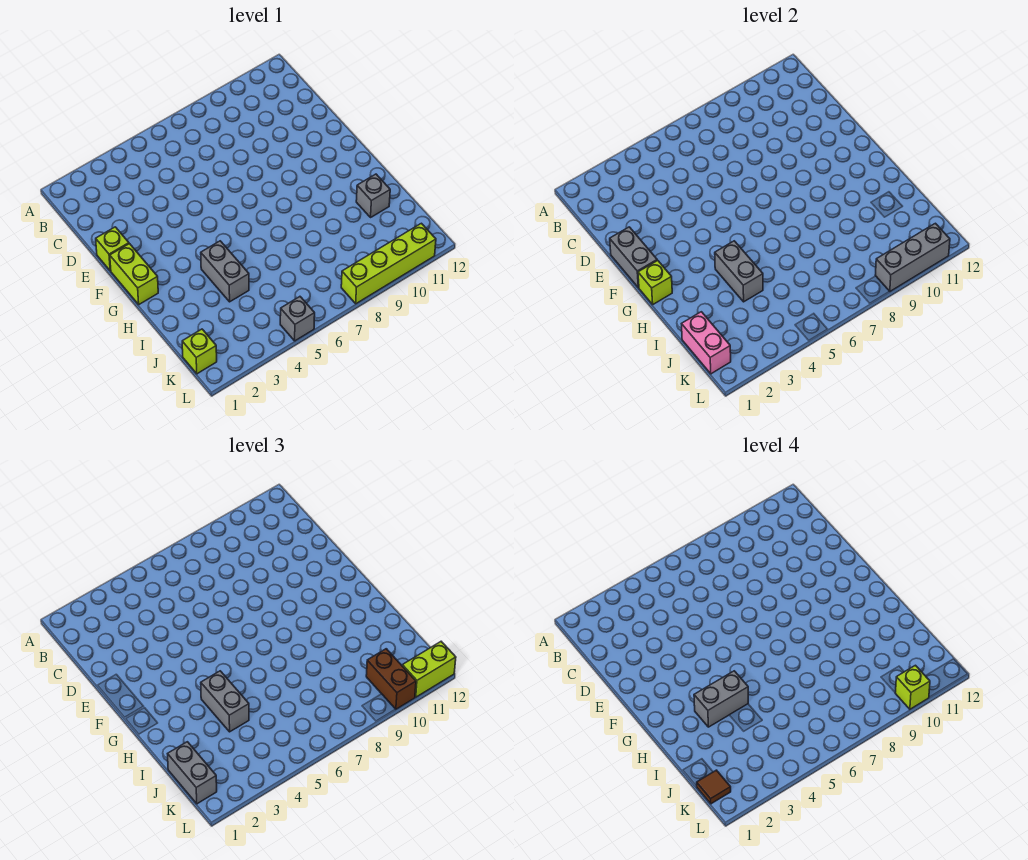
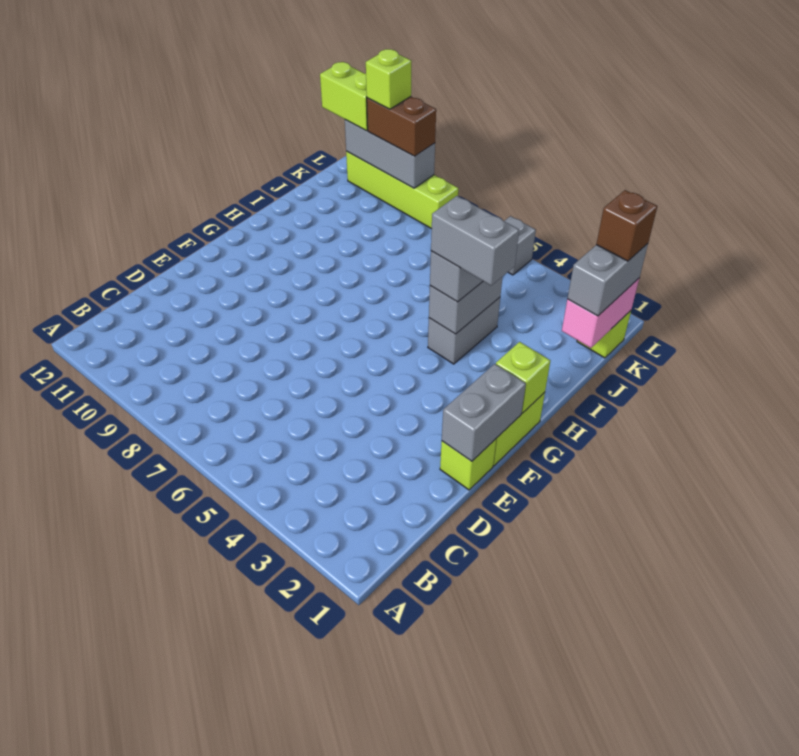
grey 1x1 brick [356,174,390,217] -> none
brown 1x1 tile [697,770,731,804] -> brown 1x1 brick [596,190,657,261]
brown 1x2 brick [366,649,416,709] -> brown 1x2 brick turned to [367,97,436,156]

